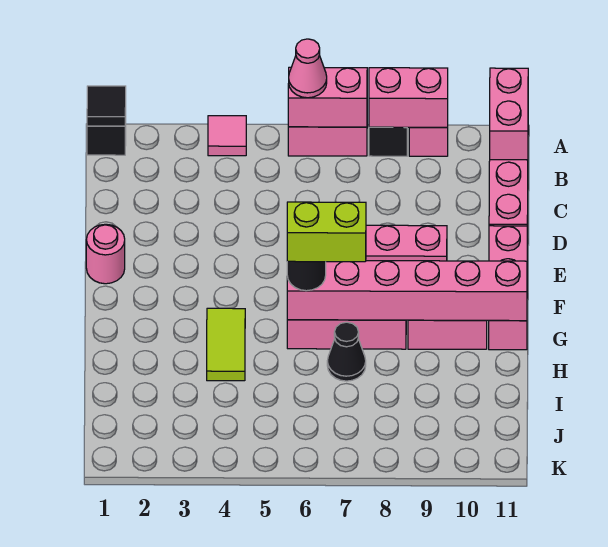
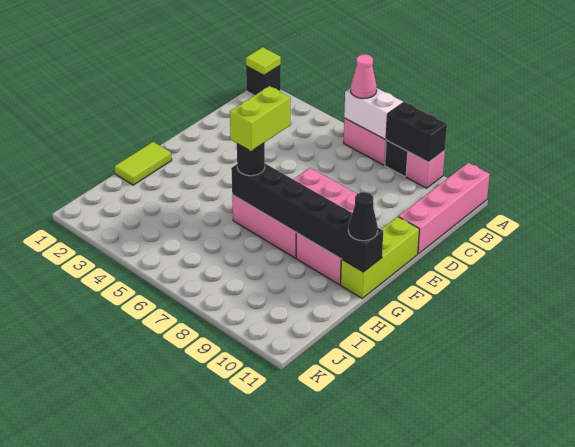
black 1x1 tile [87,86,126,126] -> lime 1x1 tile [246,47,281,75]
pink 1x1 tile [208,116,246,156] -> none
pink 1x2 brick [288,67,367,127] -> white 1x2 brick [344,88,403,139]
pink 1x2 brick [369,68,448,128] -> black 1x2 brick [386,102,447,162]
pink 1x2 brick [490,68,528,160] -> none
pink 1x1 round brick [86,224,125,284] -> none
pink 1x3 brick [489,226,527,350] -> lime 1x3 brick [341,217,419,298]
lime 1x2 tile [207,308,245,381] -> lime 1x2 tile moved to [115,142,172,185]
pink 1x6 brick [287,261,527,321] -> black 1x6 brick [231,164,383,272]
lime 1x2 brick [287,202,366,262] -> lime 1x2 brick turned to [230,86,290,151]
black 1x1 cone [327,322,366,381] -> black 1x1 cone moved to [348,192,378,241]

